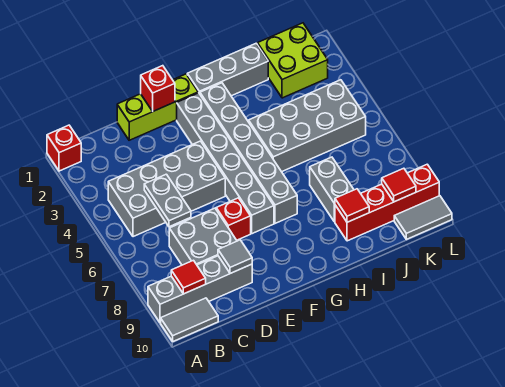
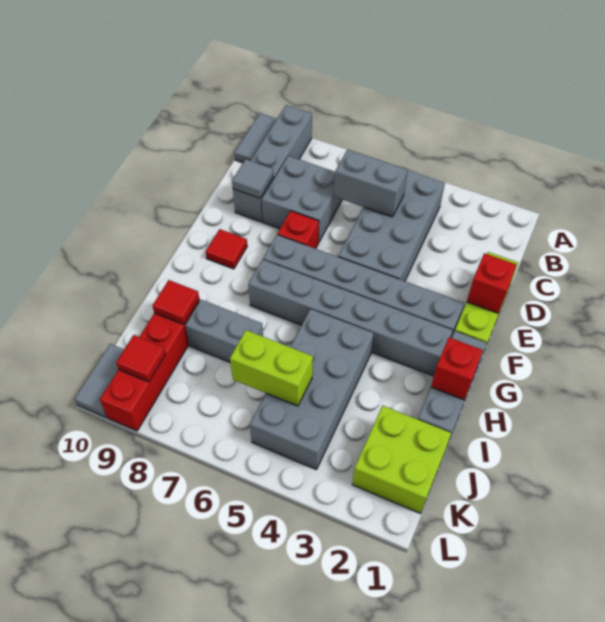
red 1x1 brick [47,125,81,171] -> red 1x1 brick moved to [431,338,483,400]
red 1x1 tile [171,260,206,294] -> red 1x1 tile moved to [206,229,247,269]
grey 1x2 plate [144,174,191,227] -> grey 1x2 brick [334,150,407,217]
none -> lime 1x2 brick [230,330,313,406]

